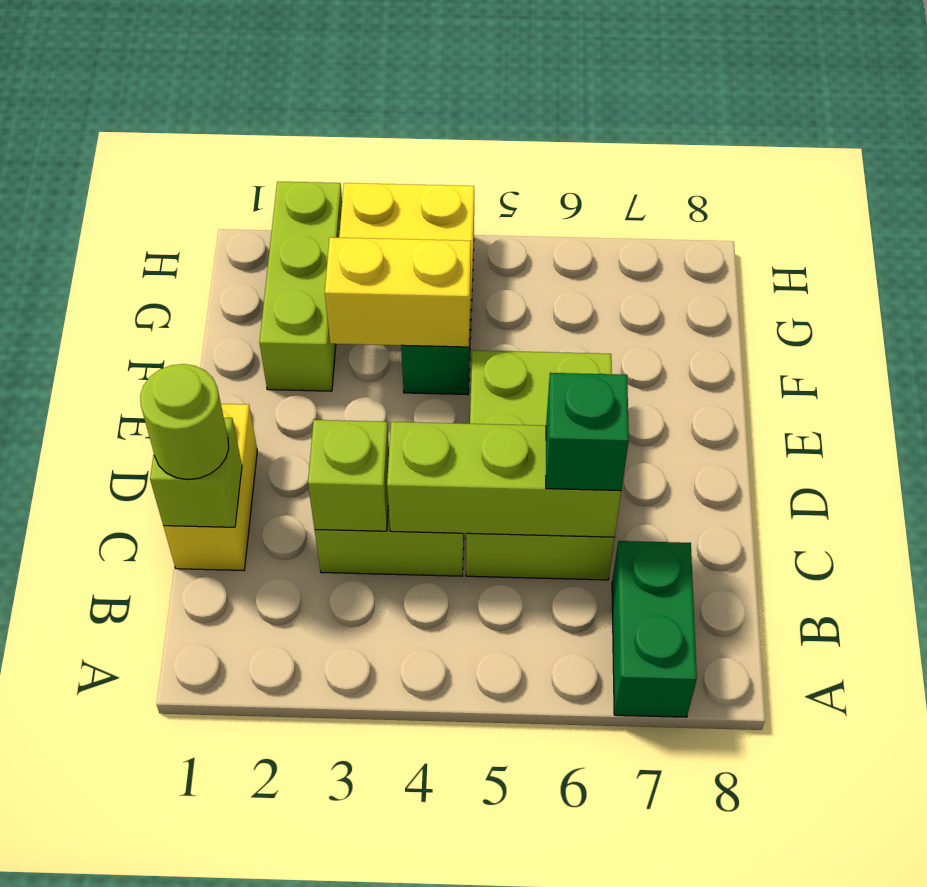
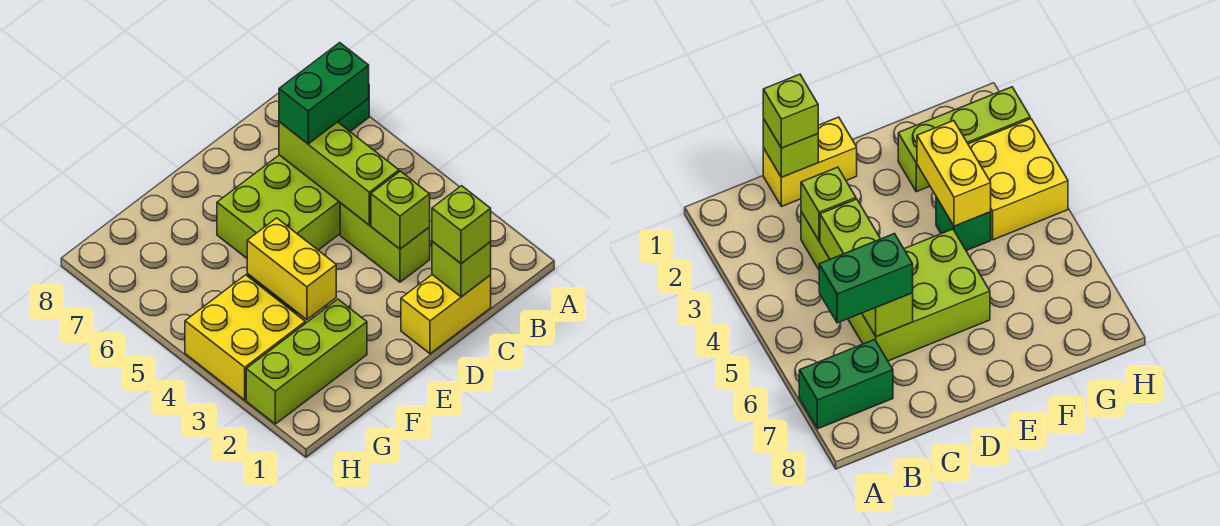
lime 1x1 round brick [140,364,229,480] -> lime 1x1 brick [432,186,491,264]
green 1x1 brick [546,373,629,491] -> green 1x2 brick [279,43,369,144]

